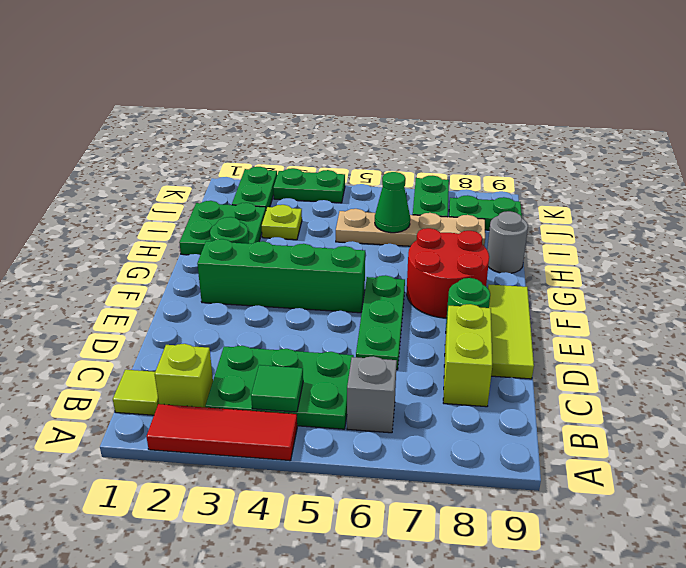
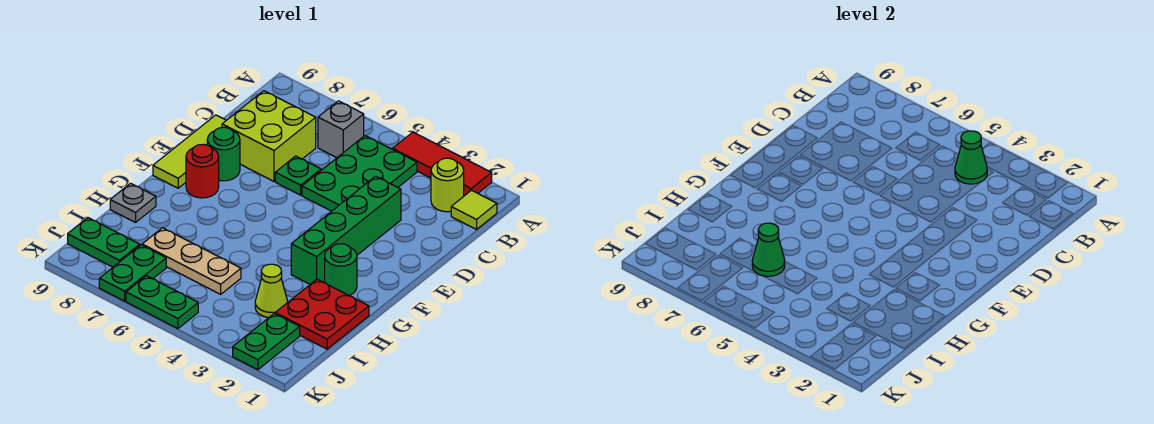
lime 1x1 brick [155,344,213,407] -> lime 1x1 round brick [431,158,464,212]
green 2x3 plate [205,346,354,429] -> green 2x3 plate turned to [302,136,417,211]
green 1x1 tile [251,365,303,412] -> green 1x1 cone [955,131,987,184]
lime 1x2 brick [443,304,492,407] -> lime 2x2 brick [222,91,316,181]
green 1x3 plate [356,275,405,370] -> green 1x1 plate [275,156,321,195]
green 1x4 brick [197,239,365,313] -> green 1x4 brick turned to [291,176,401,284]
red 2x2 round brick [407,228,489,318] -> red 1x1 round brick [186,144,219,198]
green 2x2 plate [179,201,266,255] -> red 2x2 plate [275,279,369,349]
grey 1x1 round brick [487,211,528,273] -> grey 1x1 plate [110,183,156,223]
lime 1x1 plate [262,205,302,240] -> lime 1x1 cone [255,264,288,317]
tan 1x4 plate [336,209,485,246] -> tan 1x3 plate [142,228,241,294]
green 1x2 plate [273,168,345,203] -> green 1x2 plate moved to [126,276,198,329]

